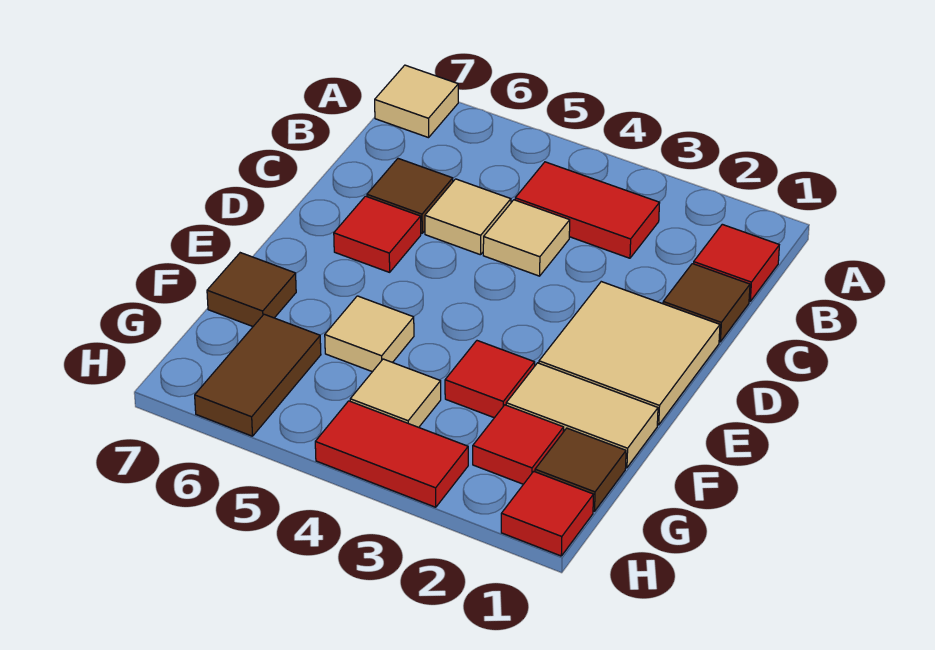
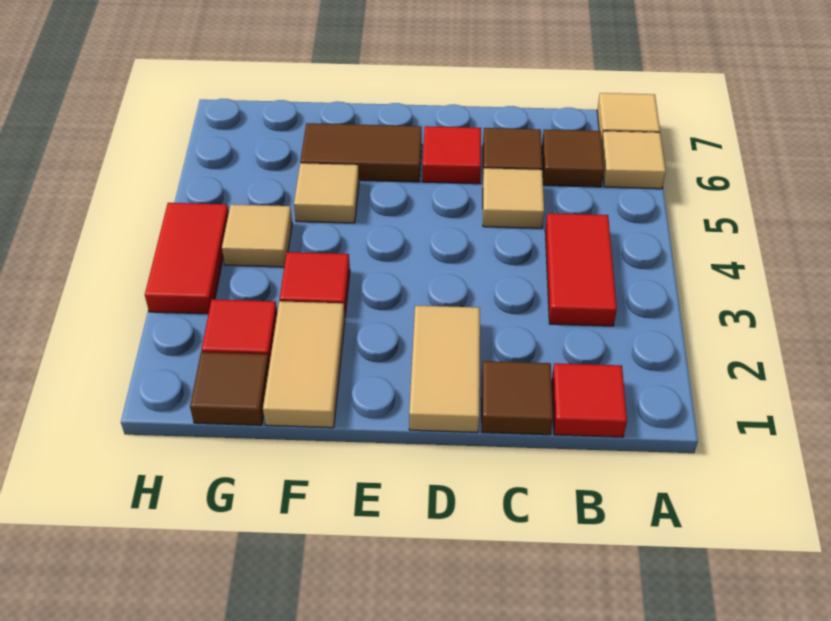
tan 1x1 tile [483,200,570,276] -> tan 1x1 tile moved to [602,131,666,189]
tan 2x2 tile [539,282,720,425] -> tan 1x2 tile [409,306,480,432]
brown 1x1 tile [207,253,296,326] -> brown 1x1 tile moved to [542,129,604,187]
brown 1x2 tile [195,314,321,436] -> brown 1x2 tile moved to [300,123,422,182]
red 1x1 tile [501,471,593,556] -> none

